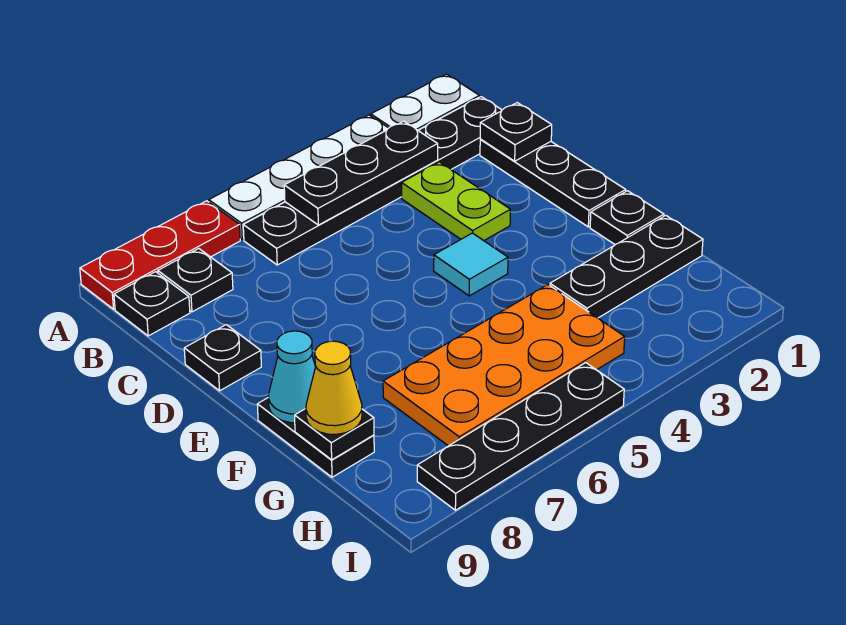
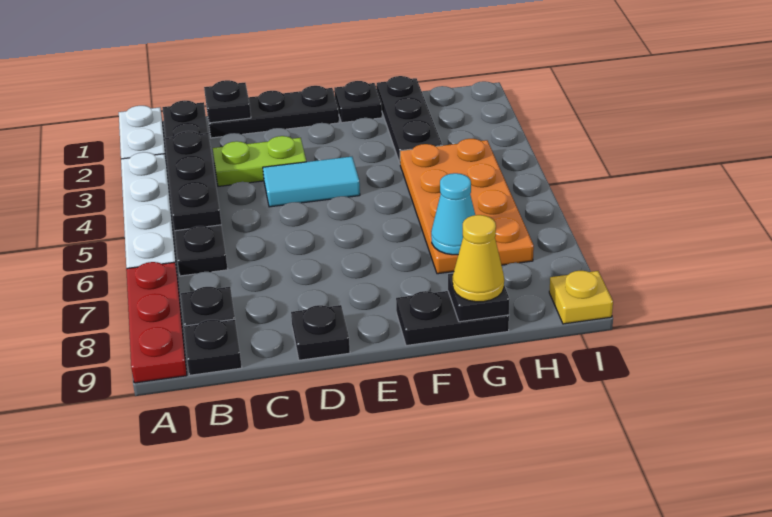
cyan 1x1 tile [434,233,508,296] -> cyan 1x2 tile [263,157,360,207]
cyan 1x1 cone [268,331,316,423] -> cyan 1x1 cone moved to [431,173,475,255]
black 1x4 plate [417,363,624,510] -> none
none -> yellow 1x1 plate [549,271,613,324]

